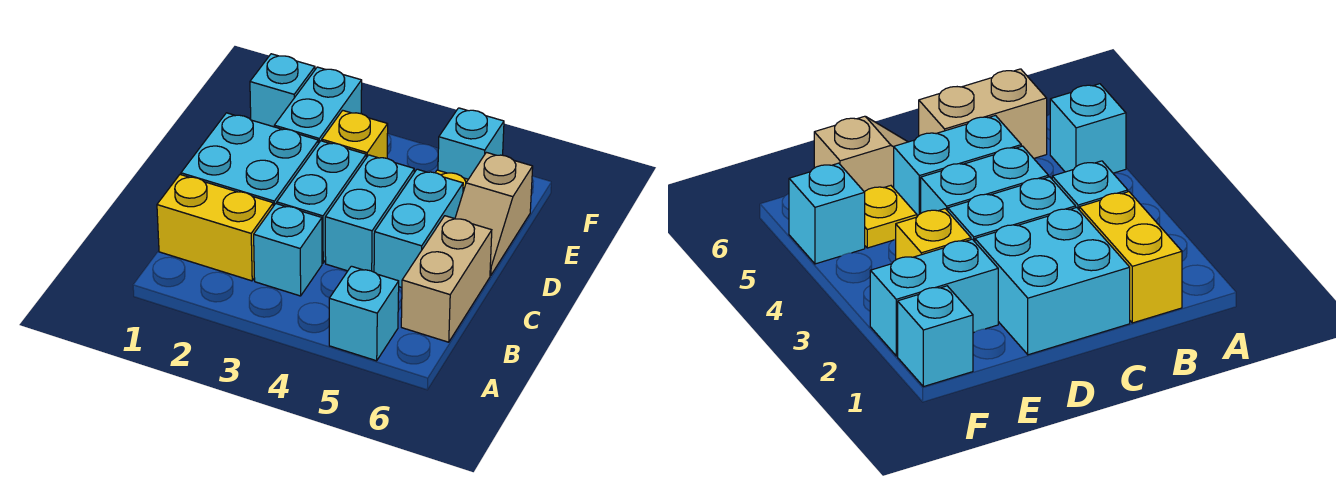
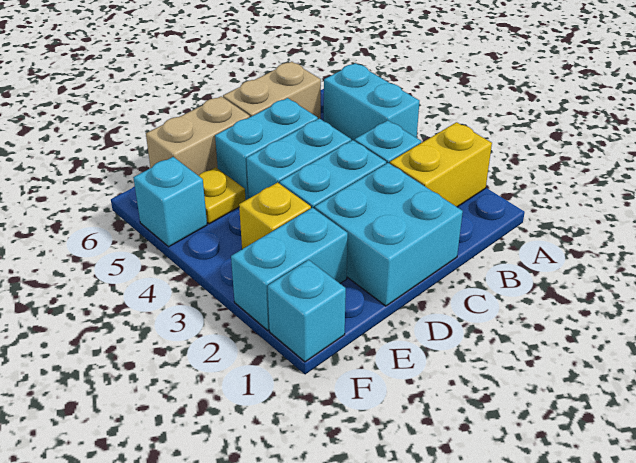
cyan 1x1 brick [329,266,399,361] -> cyan 1x2 brick [324,63,419,141]
yellow 1x2 brick [157,175,273,281] -> yellow 1x2 brick turned to [390,122,492,207]
tan 1x2 slope [455,152,533,276] -> tan 1x2 brick [146,96,250,176]

